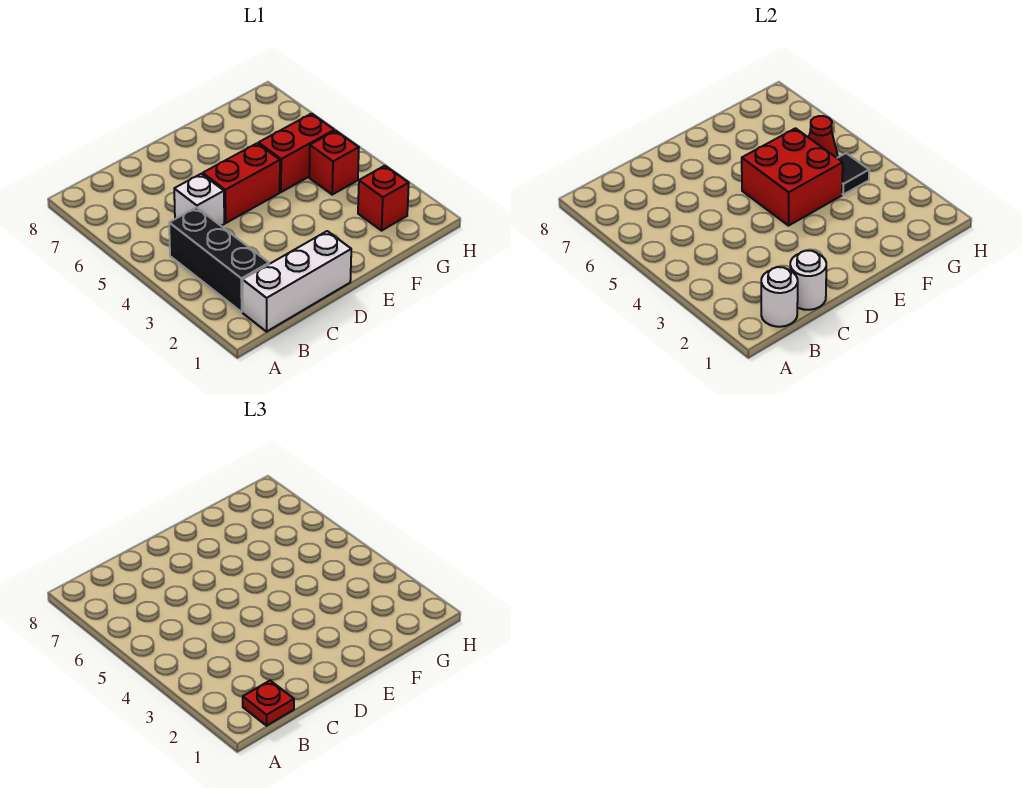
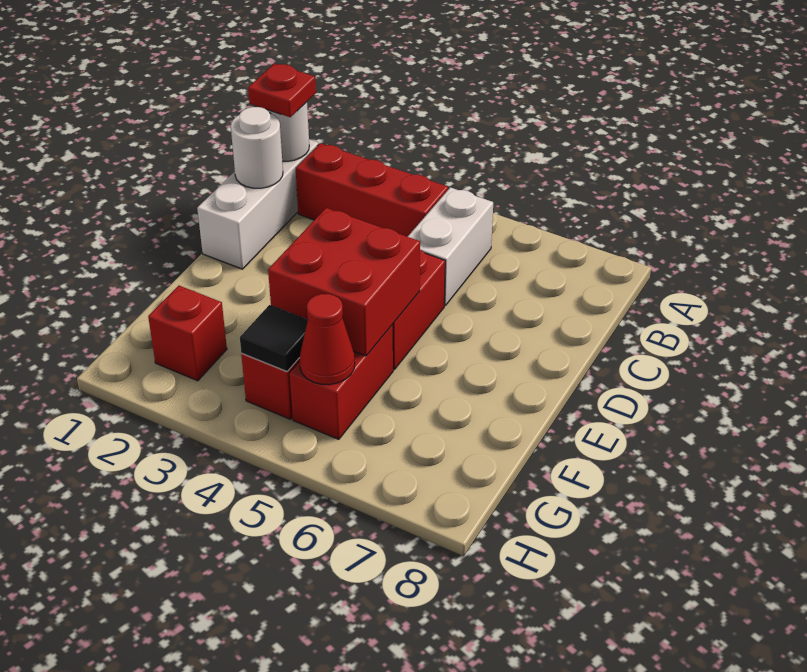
black 1x3 brick [169,207,269,312] -> red 1x3 brick [296,143,448,237]
white 1x1 brick [174,174,224,226] -> white 1x2 brick [408,187,493,306]

